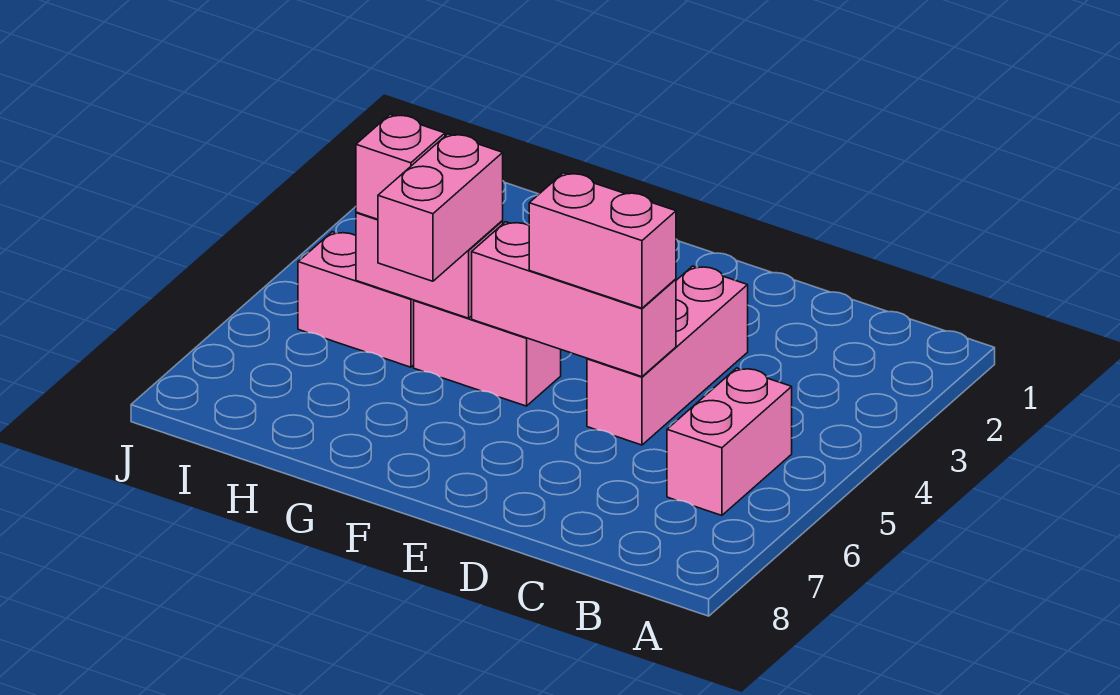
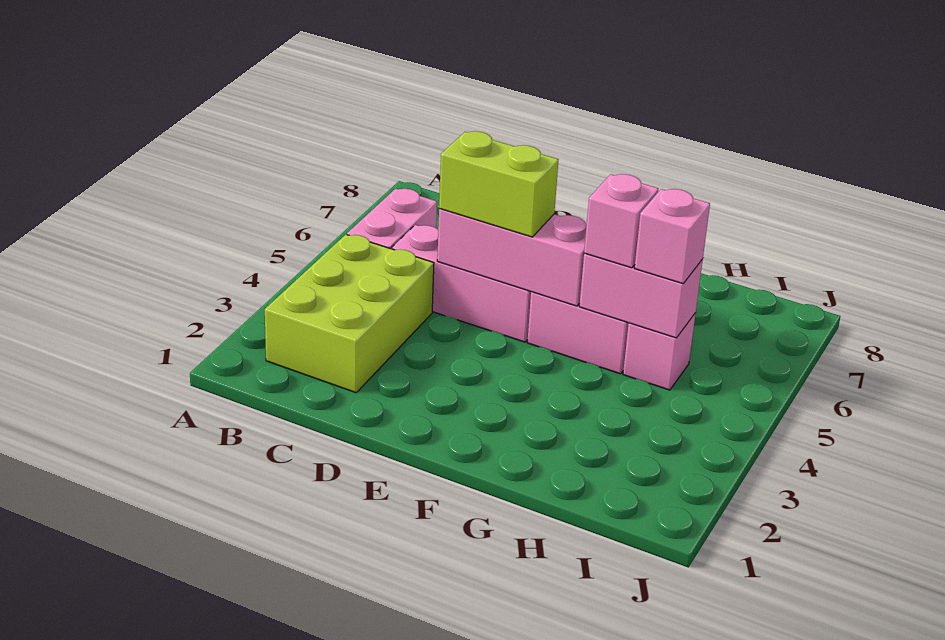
none -> lime 2x3 brick [265,235,434,393]
pink 1x3 brick [587,266,748,445] -> pink 1x3 brick turned to [392,225,531,342]
pink 1x2 brick [529,173,676,308] -> lime 1x2 brick [439,131,559,237]
pink 1x2 brick [378,134,503,281] -> pink 1x1 brick [584,174,659,268]
pink 1x2 brick [298,232,414,367] -> pink 1x1 brick [623,313,696,390]

